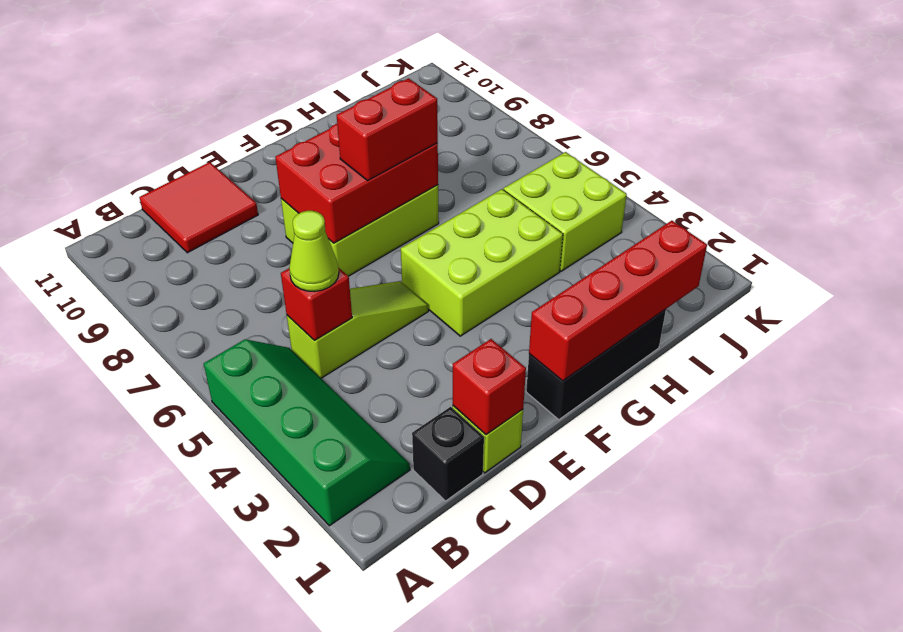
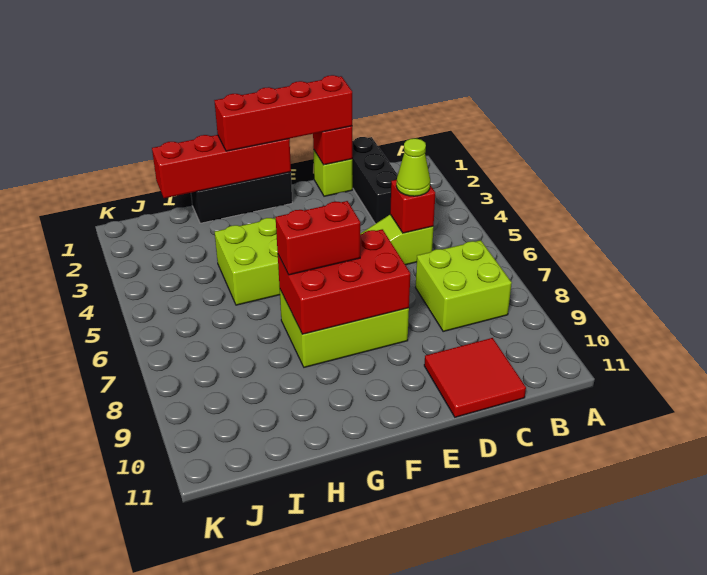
green 2x4 slope [204,339,410,526] -> none
black 1x1 brick [412,407,484,501] -> black 1x3 brick [352,137,398,224]
none -> red 1x4 brick [214,75,352,151]
lime 2x2 brick [504,152,627,271] -> lime 2x2 brick moved to [416,240,512,332]

